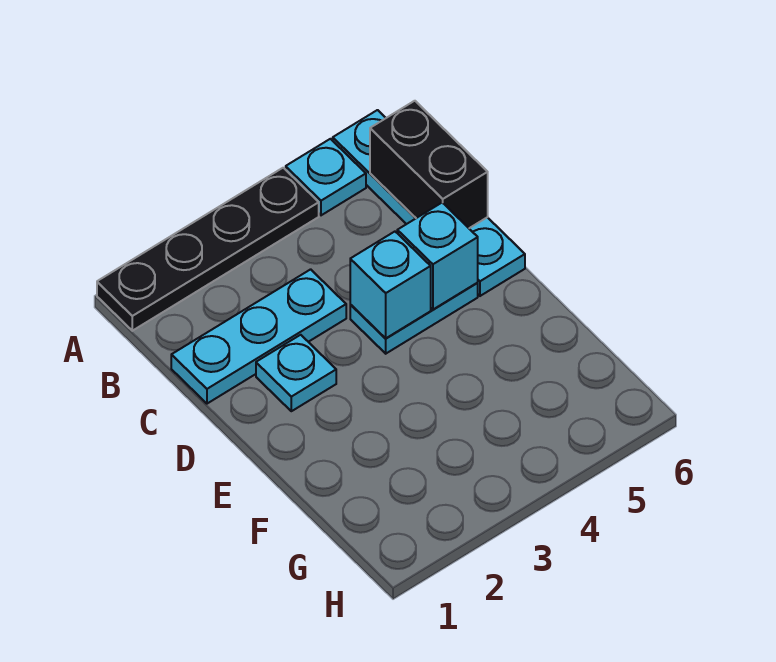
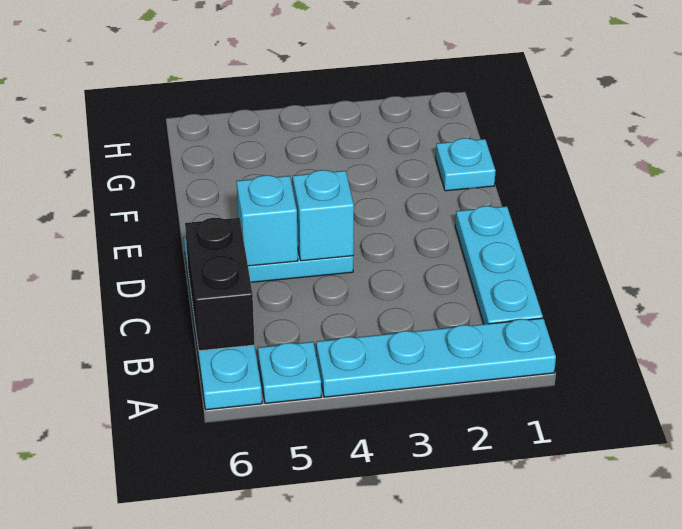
black 1x4 plate [97,168,319,331] -> cyan 1x4 plate [316,318,556,397]
cyan 1x3 plate [171,269,346,404] -> cyan 1x3 plate turned to [455,206,543,324]
cyan 1x1 plate [256,335,336,411] -> cyan 1x1 plate moved to [436,138,496,191]

